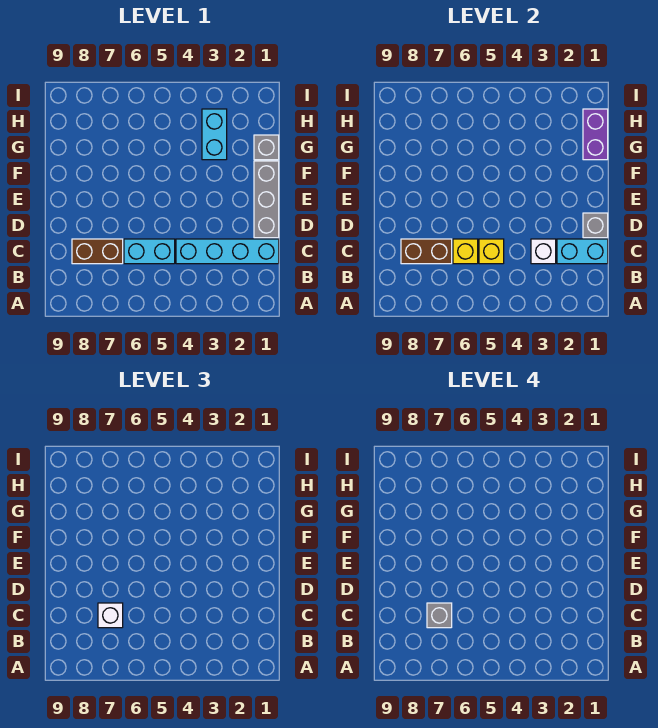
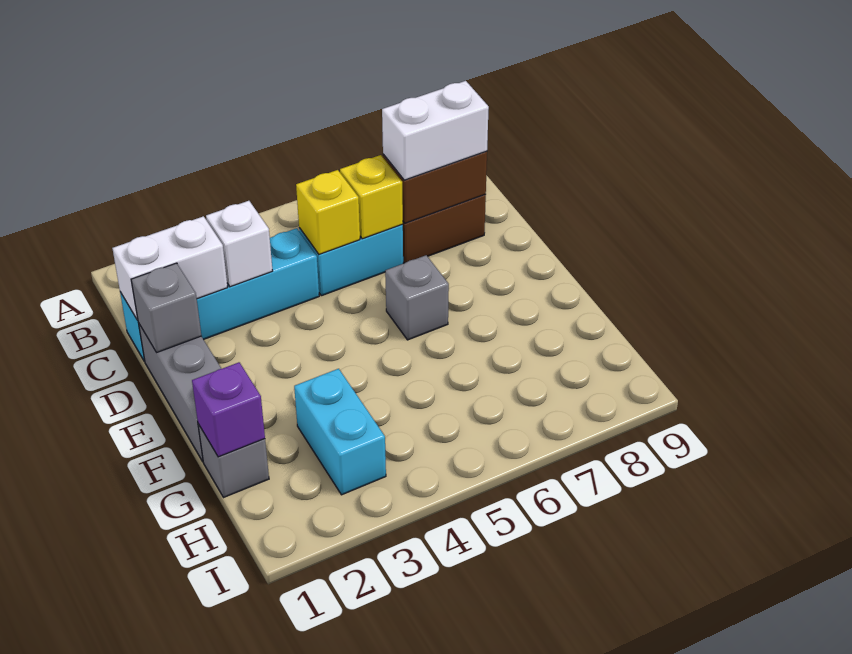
cyan 1x2 brick [557,239,608,264] -> white 1x2 brick [112,216,228,320]
white 1x1 brick [98,603,123,628] -> white 1x2 brick [382,81,489,180]
grey 1x1 brick [427,603,452,628] -> grey 1x1 brick moved to [385,255,449,340]
purple 1x2 brick [583,109,608,160] -> purple 1x1 brick [192,362,265,457]

